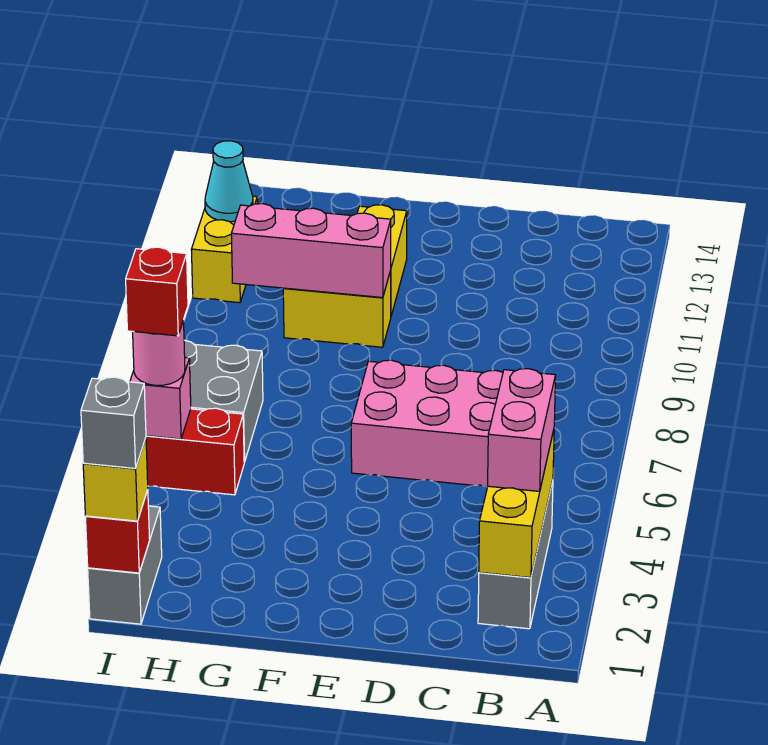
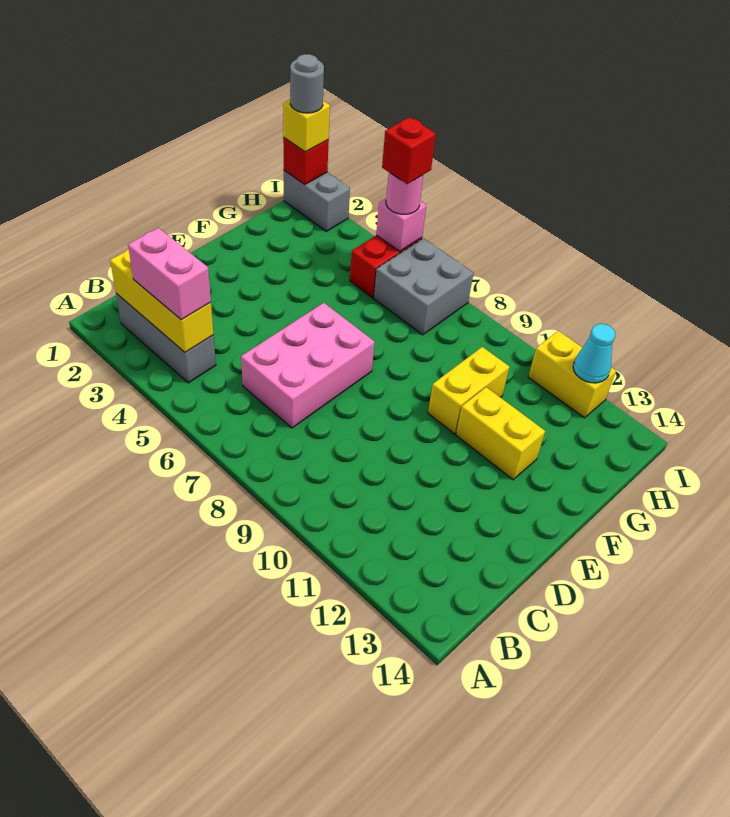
pink 1x3 brick [231,204,391,298] -> none
grey 1x1 brick [81,377,146,468] -> grey 1x1 round brick [290,54,324,113]

